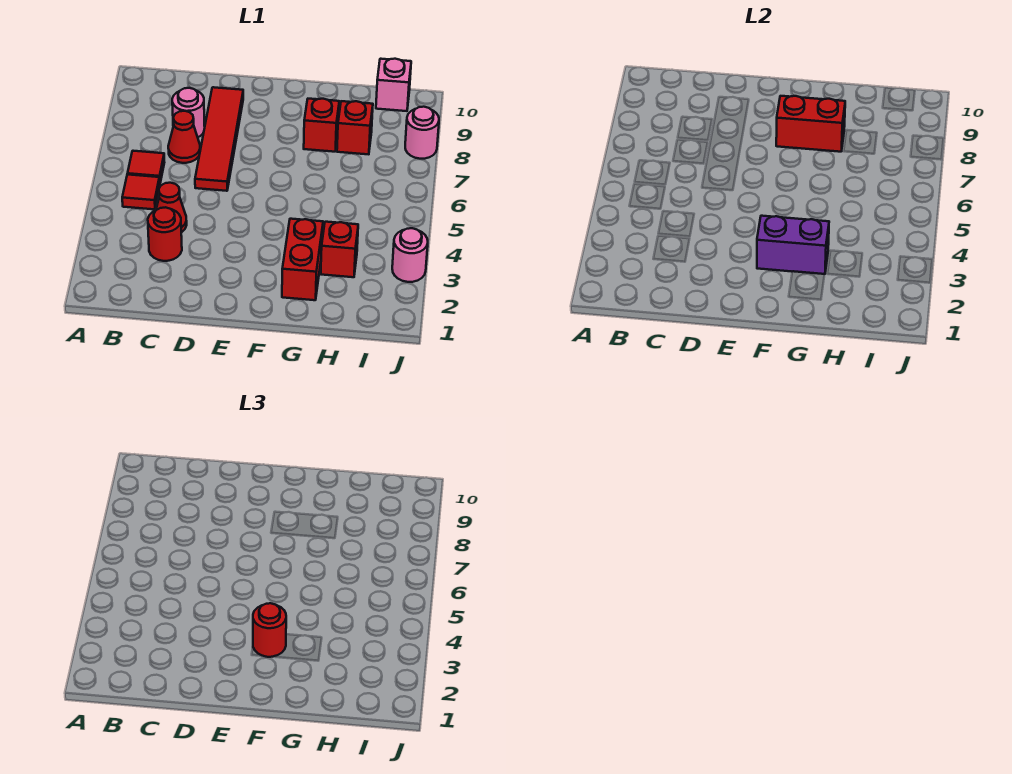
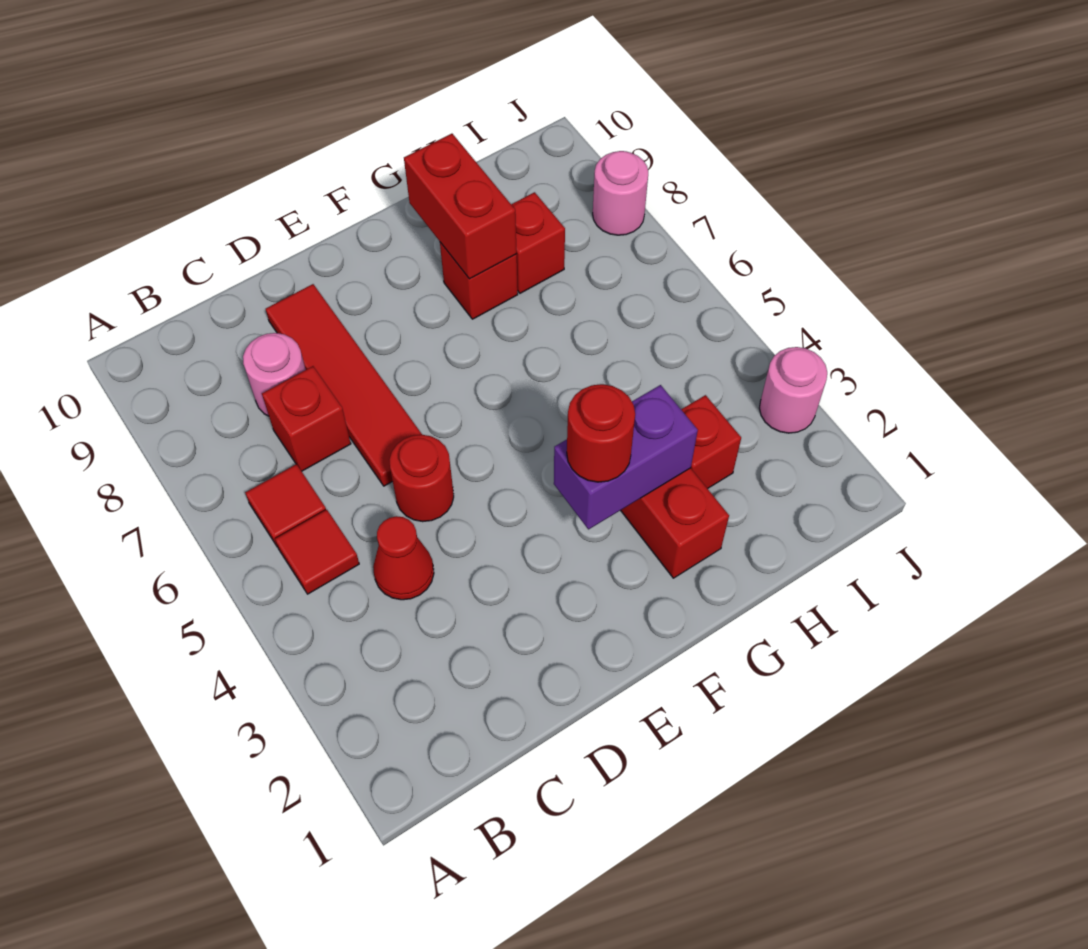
red 1x1 round brick [148,207,182,261] -> red 1x1 round brick moved to [389,435,454,522]
red 1x1 cone [168,111,200,163] -> red 1x1 brick [262,366,351,471]
red 1x2 brick [776,96,845,152] -> red 1x2 brick turned to [404,134,517,279]
pink 1x1 brick [376,59,411,111] -> none

